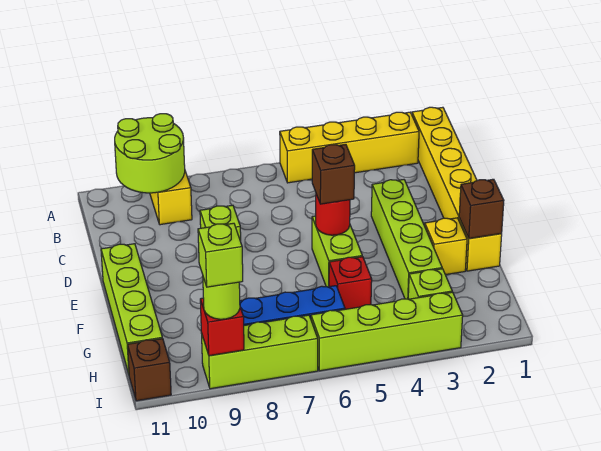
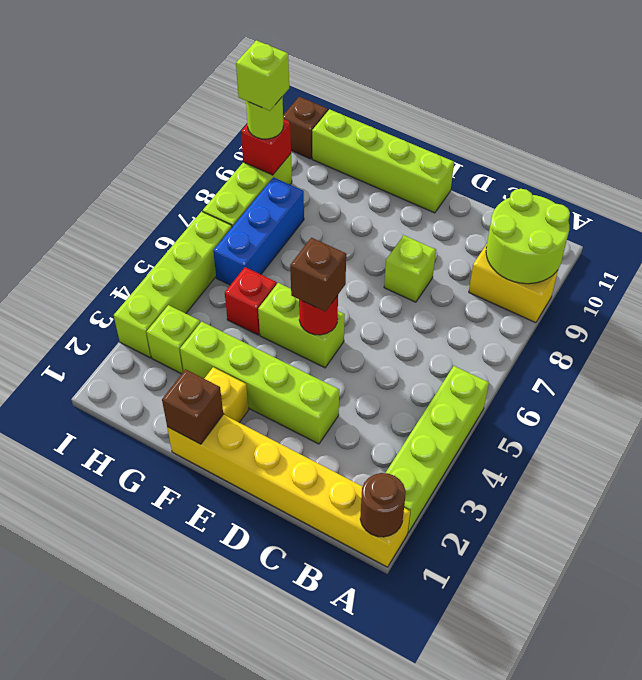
none -> brown 1x1 round brick [360,473,406,537]
yellow 1x4 brick [280,112,419,183] -> lime 1x4 brick [386,366,489,533]

